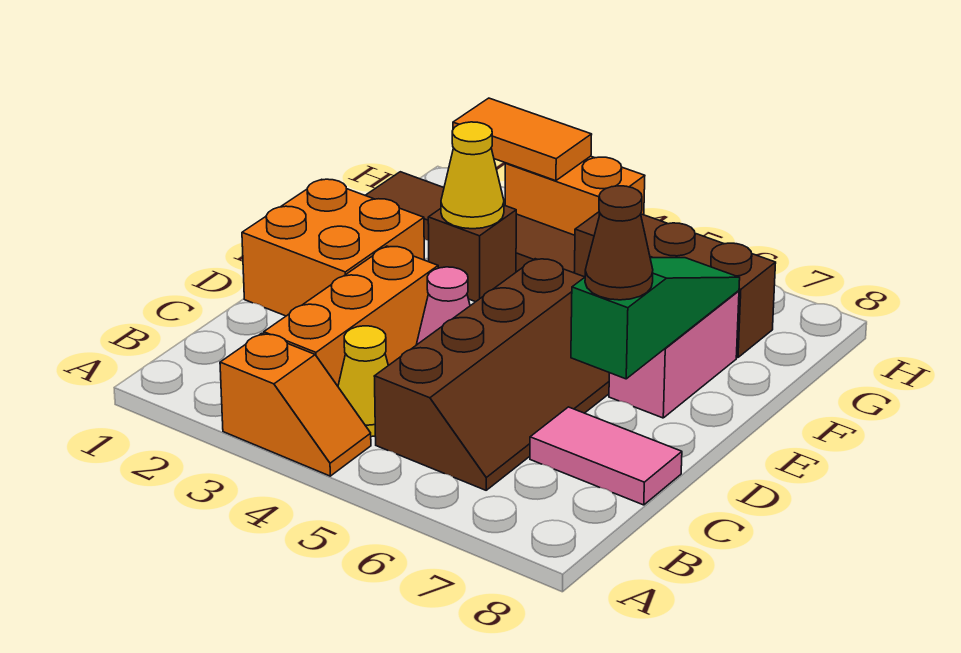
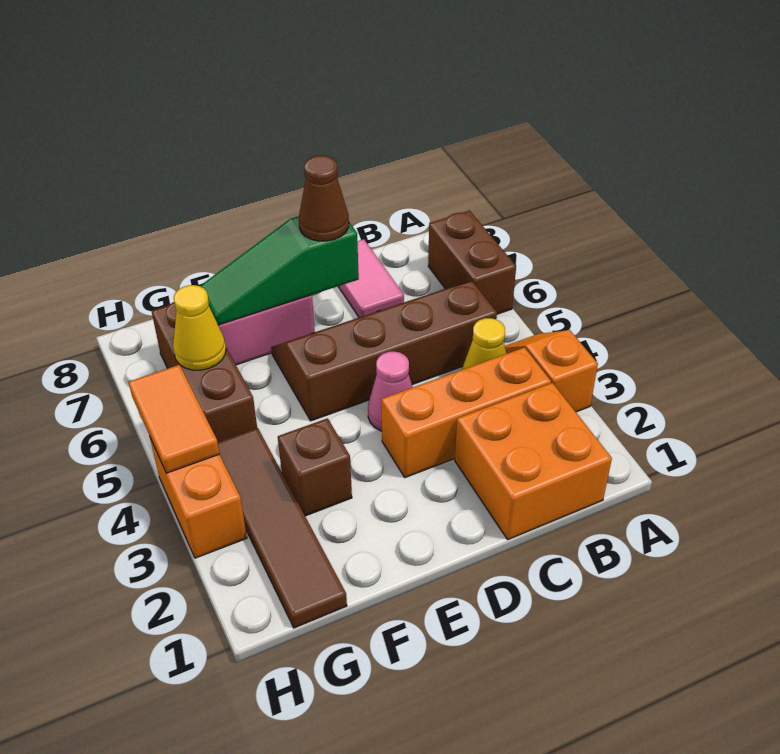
none -> brown 1x2 brick [428,211,516,314]
orange 2x2 brick [242,179,424,316] -> orange 2x2 brick moved to [455,383,612,539]
yellow 1x1 cone [441,122,504,229] -> yellow 1x1 cone moved to [173,285,226,370]
orange 1x2 tile [453,98,592,181] -> orange 1x2 tile moved to [129,365,219,473]

